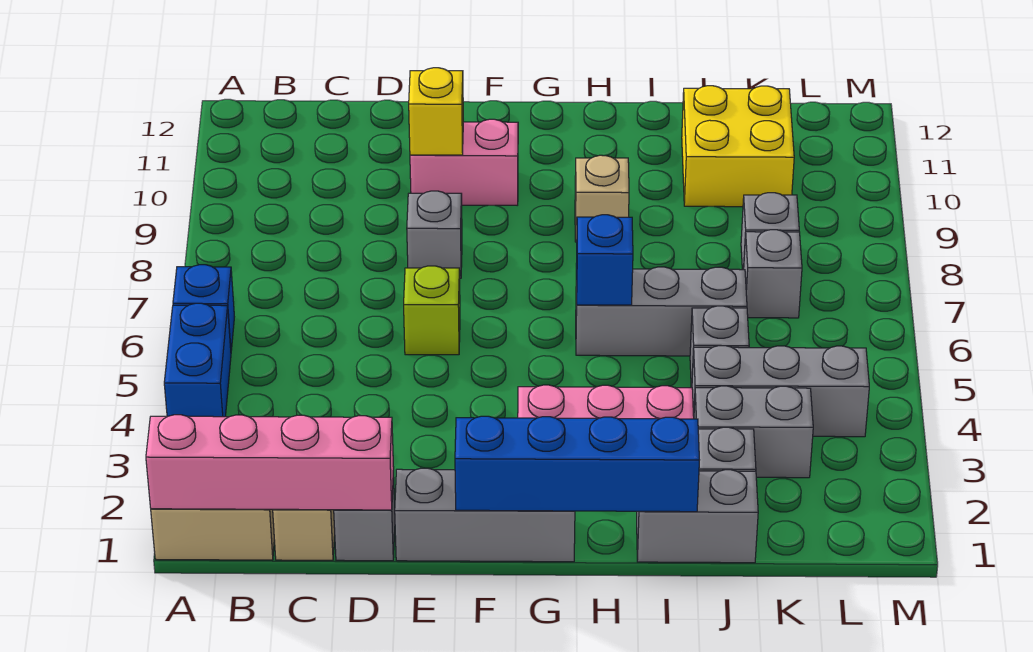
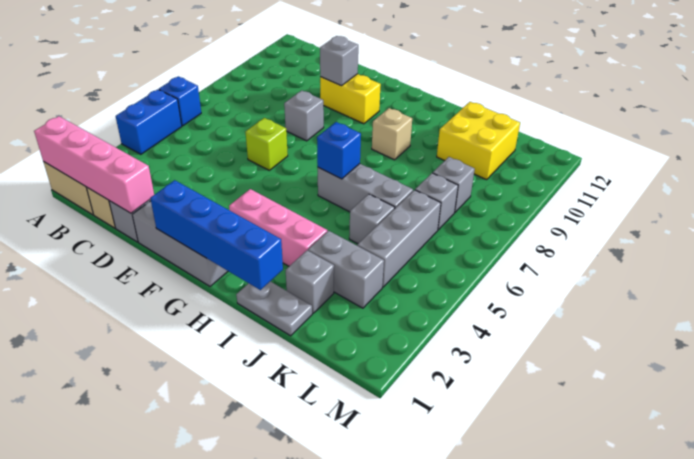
pink 1x2 brick [410,119,518,205] -> yellow 1x2 brick [320,74,381,124]
yellow 1x1 brick [409,68,463,155] -> grey 1x1 brick [320,36,358,86]
grey 1x2 brick [637,470,758,563] -> grey 1x2 plate [236,281,312,336]
grey 1x3 brick [692,346,869,437] -> grey 1x3 brick turned to [357,190,441,287]

